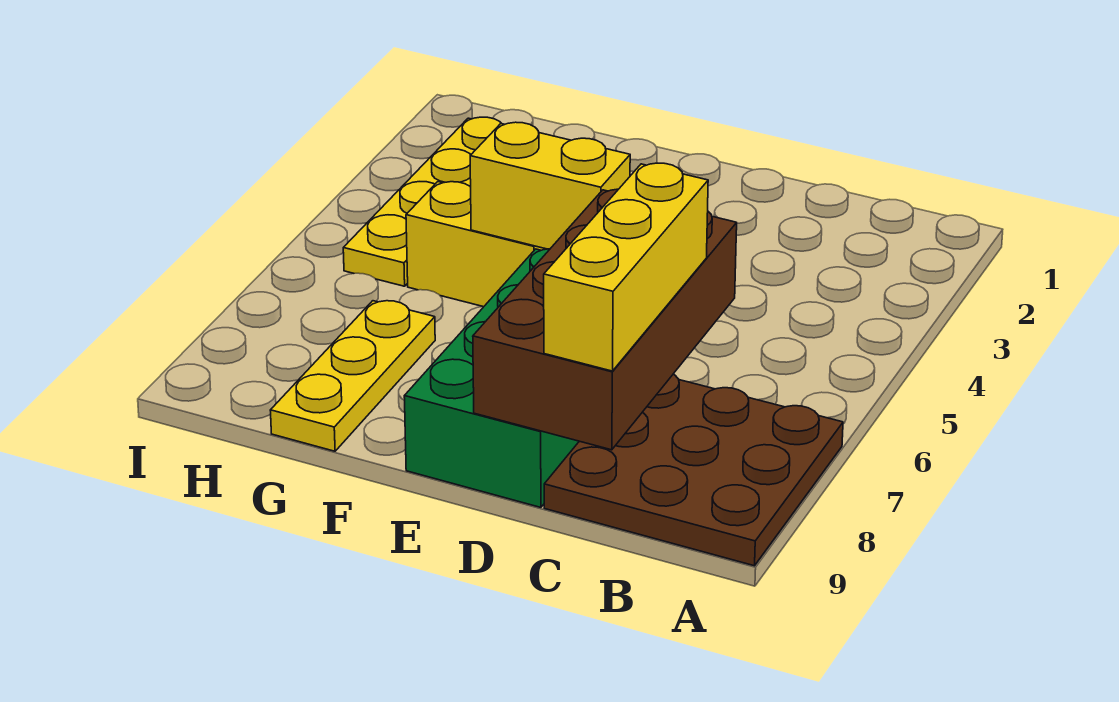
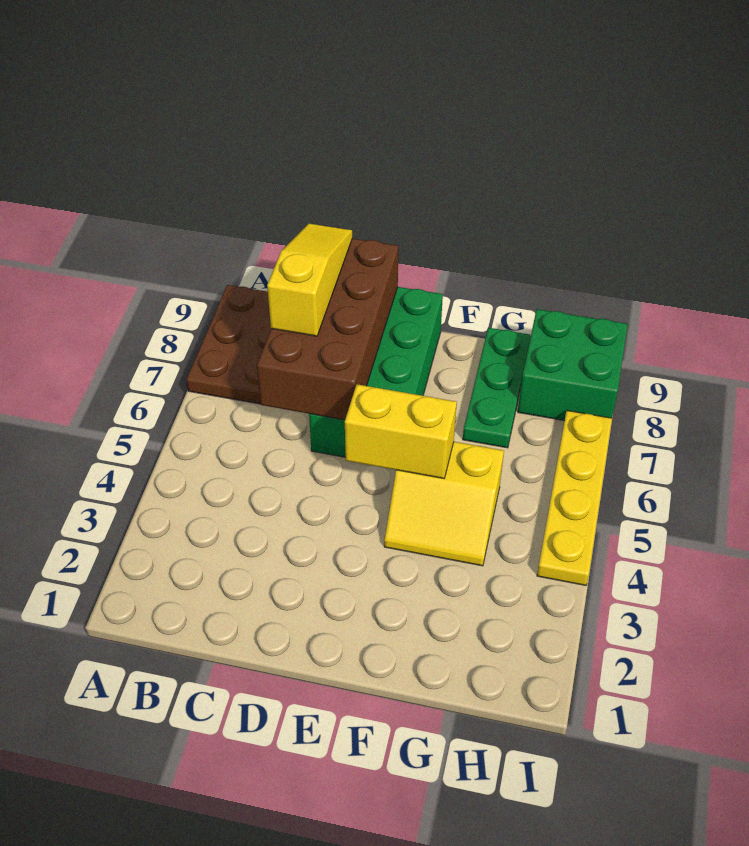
yellow 1x3 brick [544,163,708,371] -> yellow 1x3 slope [267,224,352,336]
yellow 1x3 plate [270,301,435,451] -> green 1x3 plate [463,328,531,448]
yellow 1x4 plate [343,117,502,286] -> yellow 1x4 plate moved to [537,411,612,585]
none -> green 2x2 brick [518,309,628,421]

